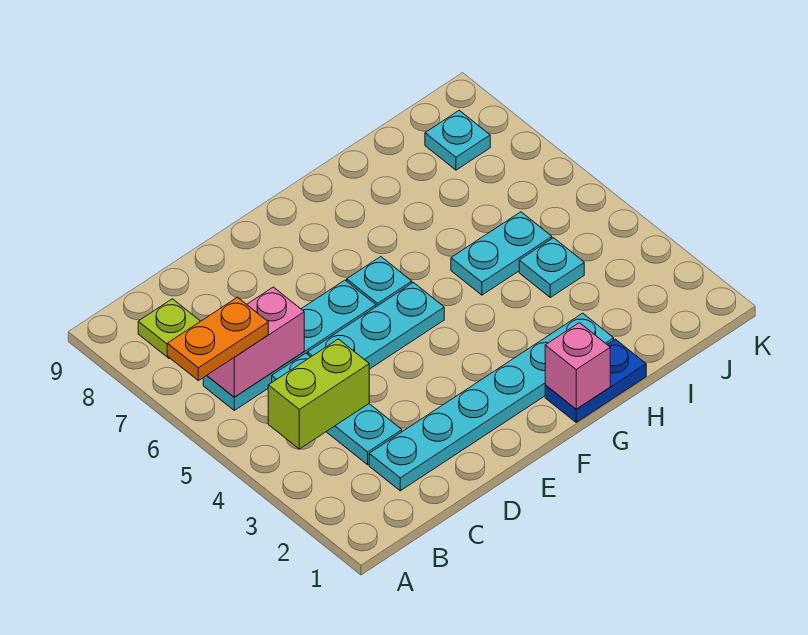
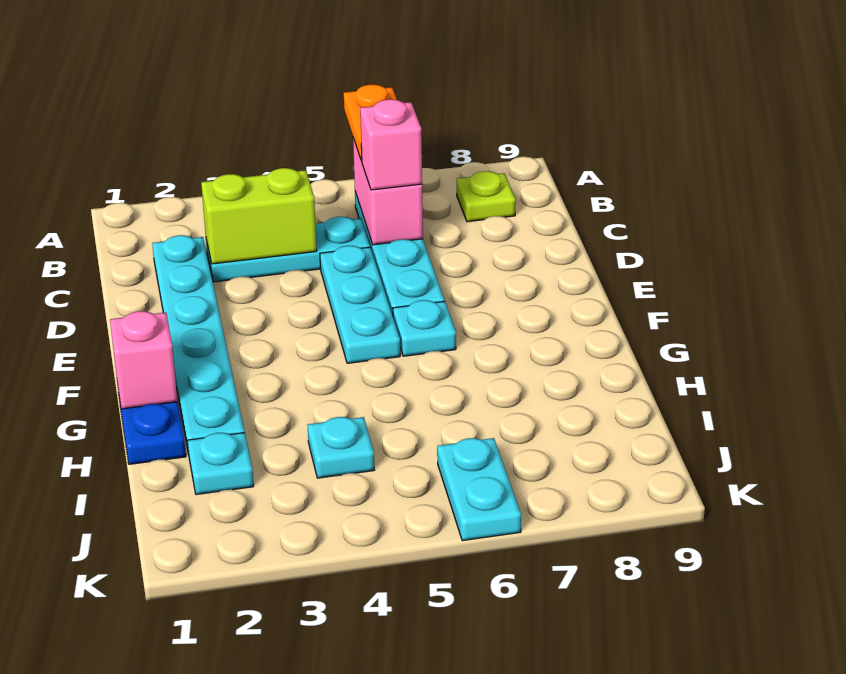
lime 1x2 brick [268,339,369,449] -> lime 1x2 brick turned to [201,168,317,264]
none -> pink 1x1 brick [360,99,422,190]
cyan 1x2 plate [451,212,552,295] -> cyan 1x2 plate moved to [437,438,521,541]
cyan 1x1 plate [425,110,490,170] -> cyan 1x1 plate moved to [187,433,254,494]

